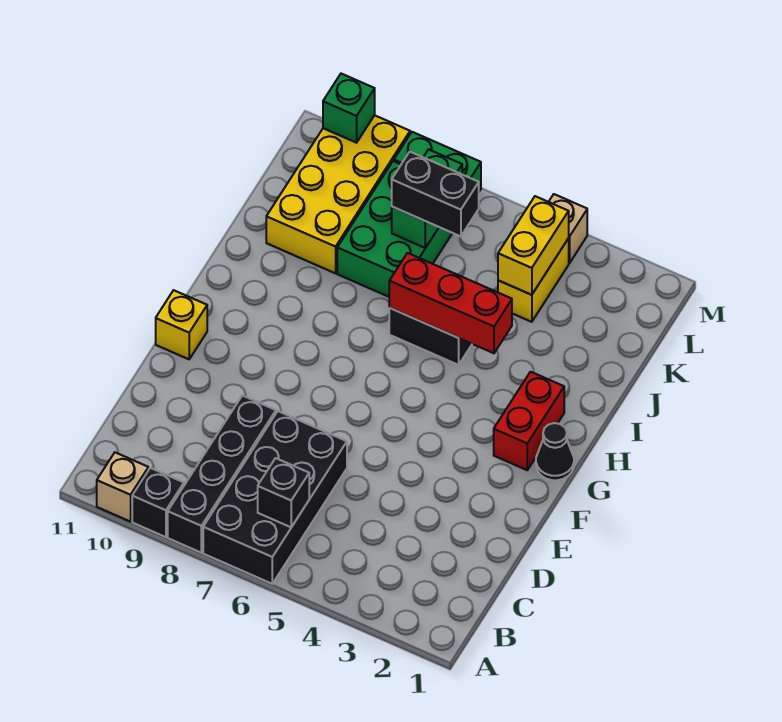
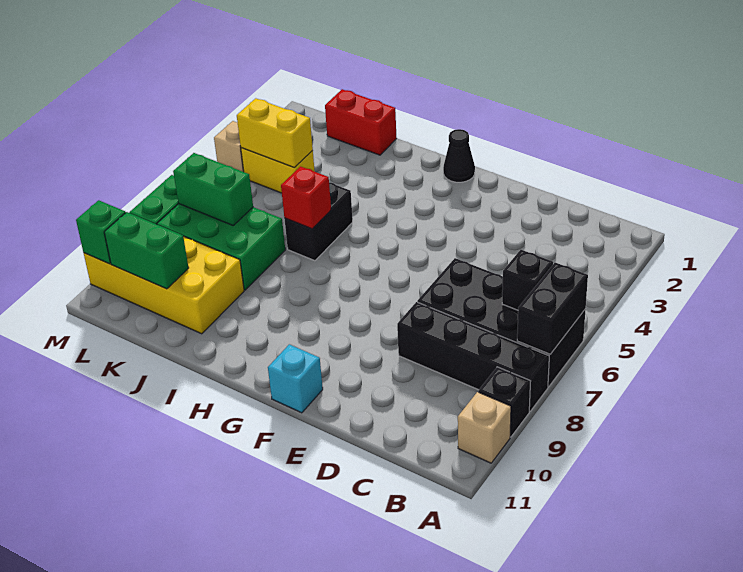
yellow 1x1 brick [156,290,207,359] -> cyan 1x1 brick [268,344,323,413]
red 1x2 brick [494,372,564,470] -> red 1x2 brick moved to [325,89,397,155]
red 1x3 brick [389,253,512,353] -> red 1x1 brick [281,166,331,229]
black 1x2 brick [392,152,479,236] -> black 1x2 brick moved to [517,262,588,354]
none -> green 1x2 brick [104,212,189,289]

